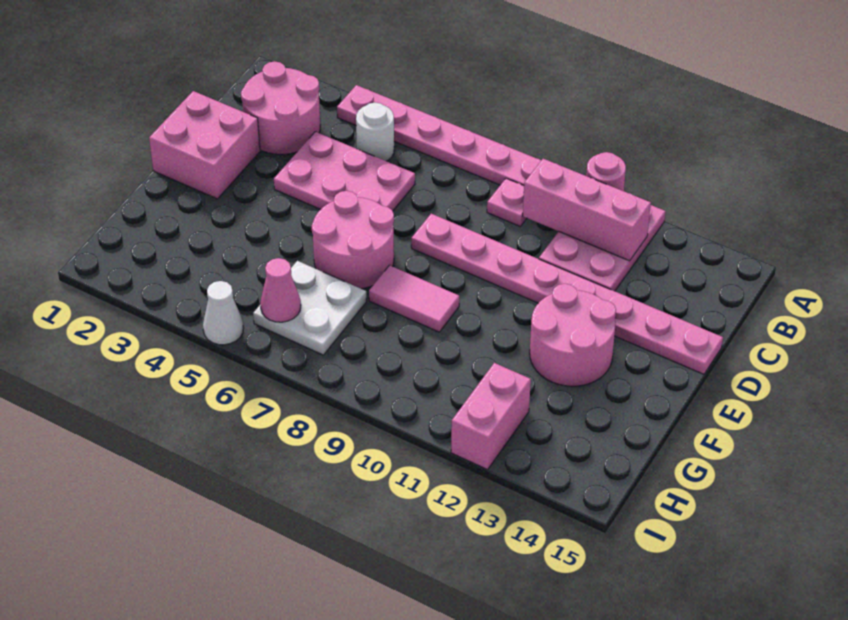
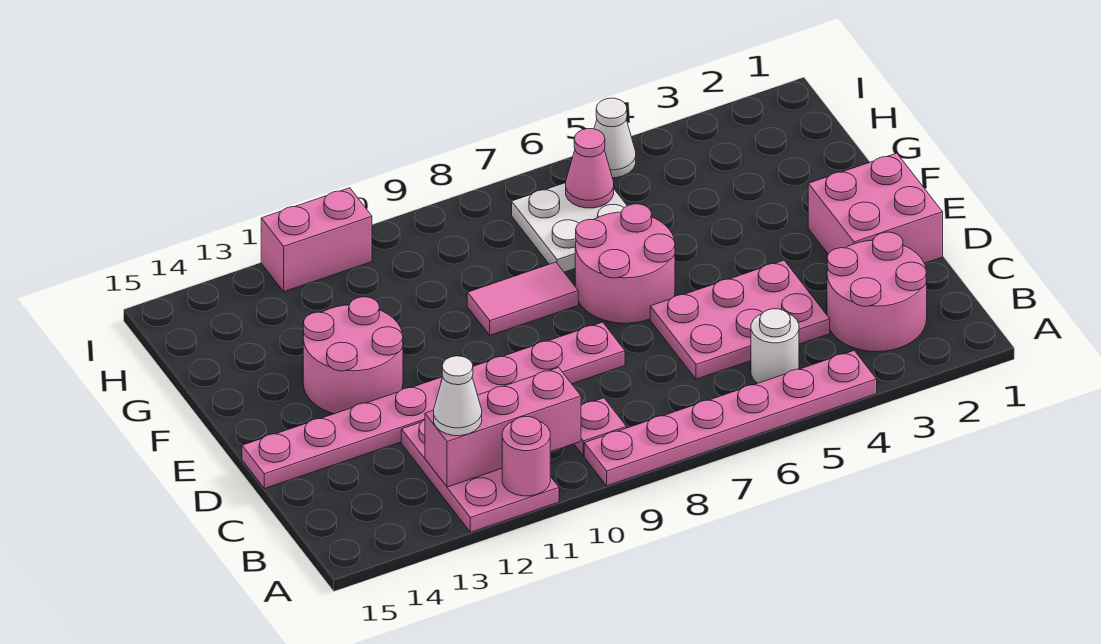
none -> white 1x1 cone [434,356,482,436]
pink 1x2 brick [451,363,531,470] -> pink 1x2 brick turned to [261,188,372,292]

